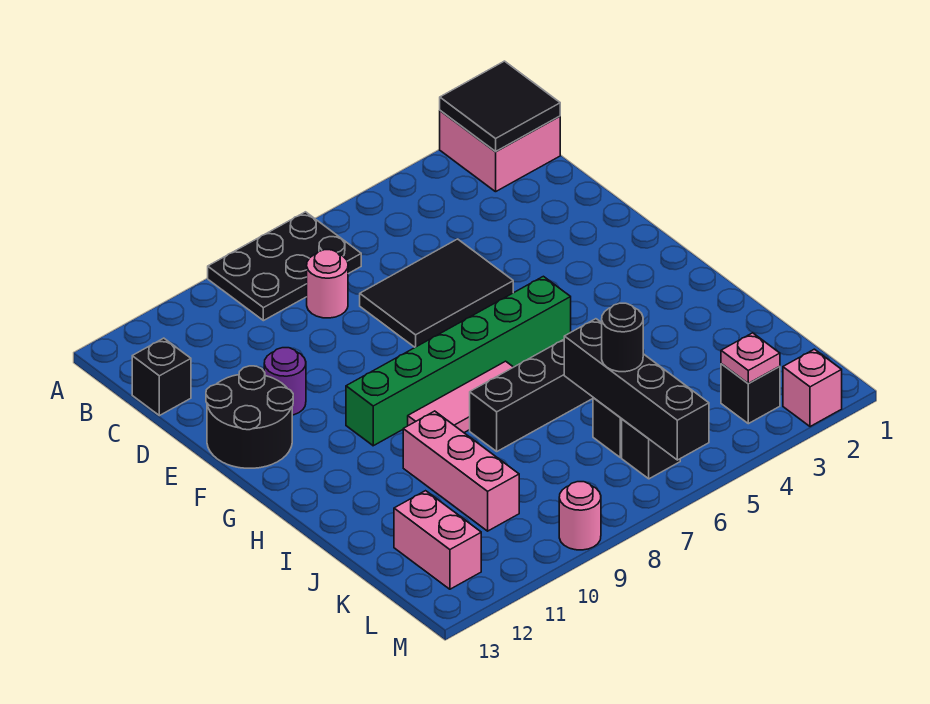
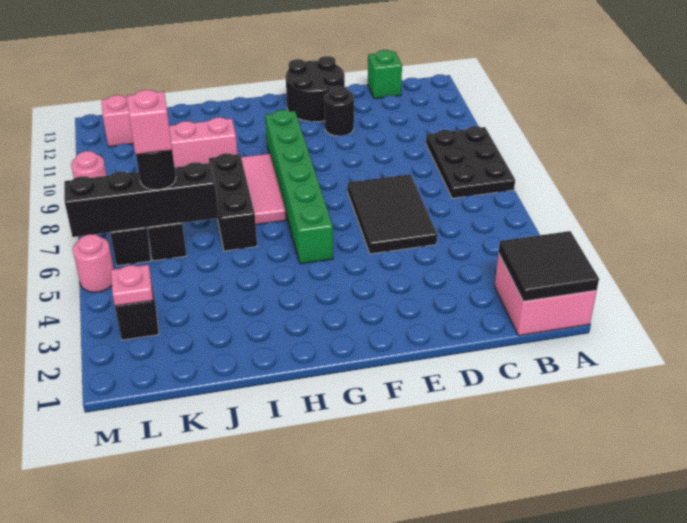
pink 1x1 round brick [307,250,348,318] -> pink 1x1 round brick moved to [73,234,114,292]
black 1x1 brick [132,338,191,416] -> green 1x1 brick [368,50,402,99]
purple 1x1 round brick [264,348,306,415] -> black 1x1 round brick [324,86,354,136]
pink 1x1 brick [783,349,842,427] -> pink 1x1 brick moved to [127,90,172,154]

